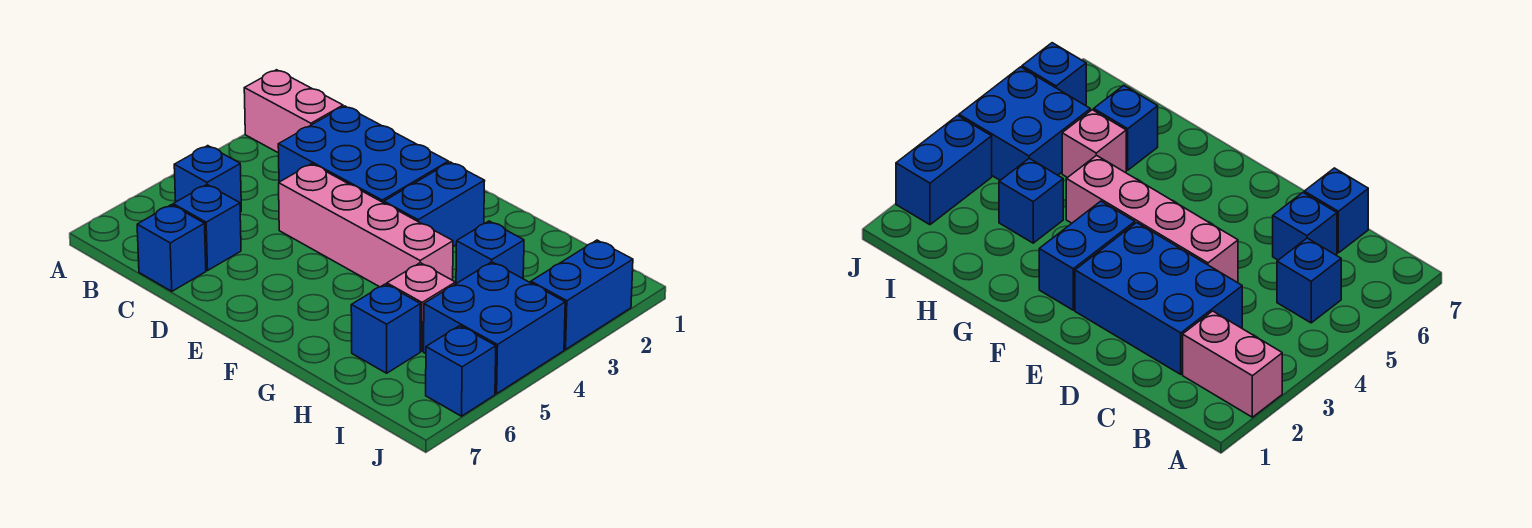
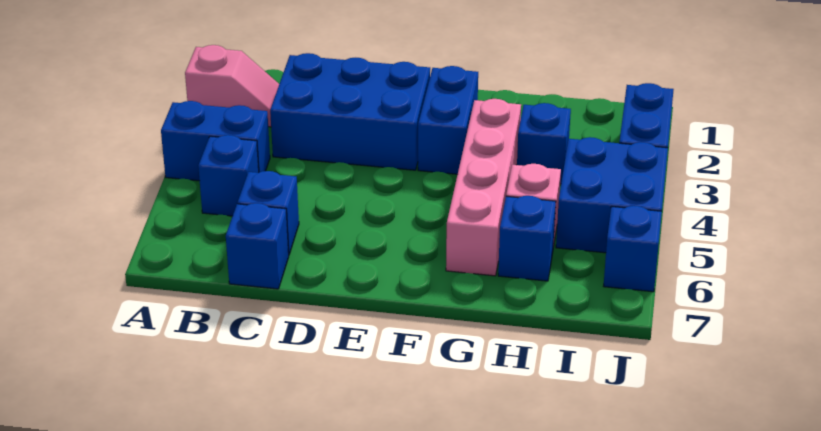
pink 1x2 brick [244,70,343,153] -> pink 1x2 slope [185,45,279,127]
none -> blue 1x2 brick [161,101,270,181]
pink 1x4 brick [279,164,453,287] -> pink 1x4 brick turned to [446,99,521,276]

